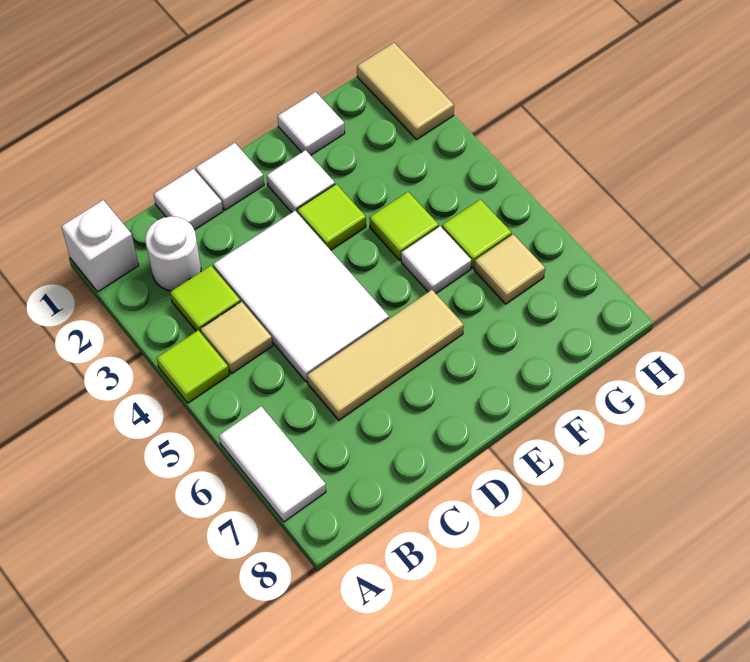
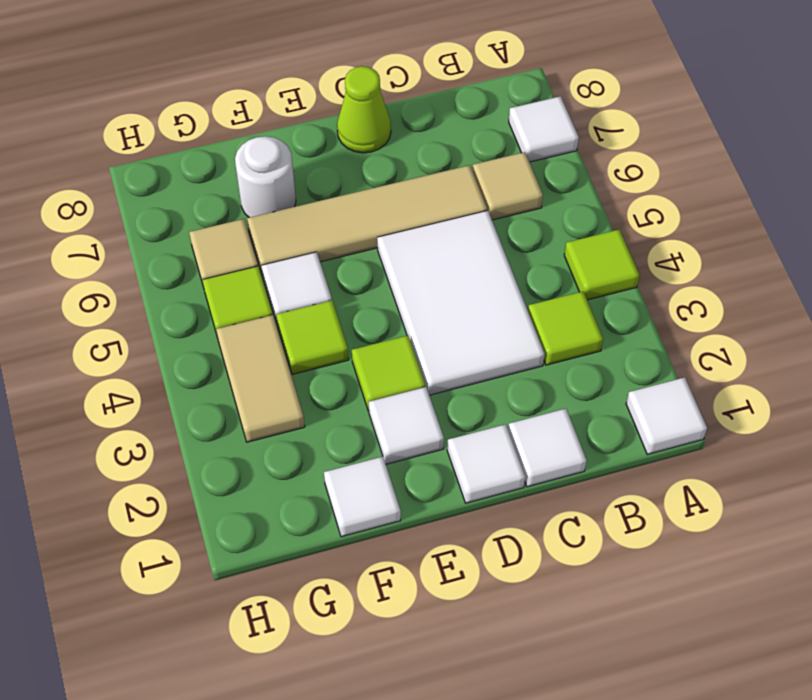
white 1x1 brick [61,200,139,292] -> white 1x1 tile [626,377,707,454]
white 1x2 tile [219,406,326,522] -> white 1x1 tile [509,96,579,162]
white 1x1 round brick [145,216,201,291] -> white 1x1 round brick moved to [235,136,296,218]
tan 1x1 tile [201,302,272,374] -> tan 1x1 tile moved to [473,152,543,220]
tan 1x3 tile [307,290,464,420] -> tan 1x4 tile [247,165,487,276]
none -> lime 1x1 cone [337,66,391,153]
tan 1x2 tile [357,43,454,139] -> tan 1x2 tile moved to [216,315,305,442]

